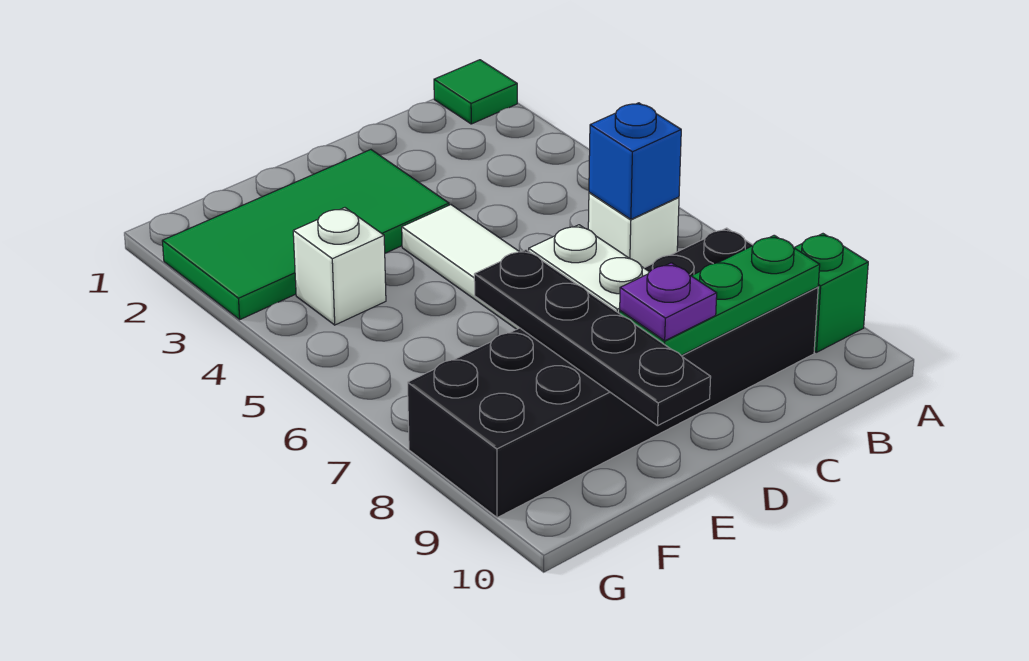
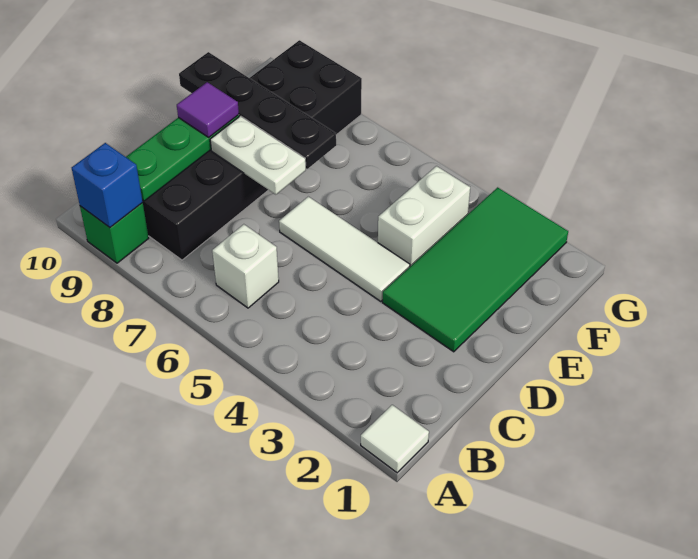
green 1x1 tile [434,60,517,124] -> white 1x1 tile [361,405,429,473]
blue 1x1 brick [589,103,681,219] -> blue 1x1 brick moved to [72,143,143,227]
purple 1x1 plate [620,263,717,341] -> purple 1x1 tile [177,82,239,137]
white 1x1 brick [293,208,386,325] -> white 1x2 brick [378,166,470,266]

